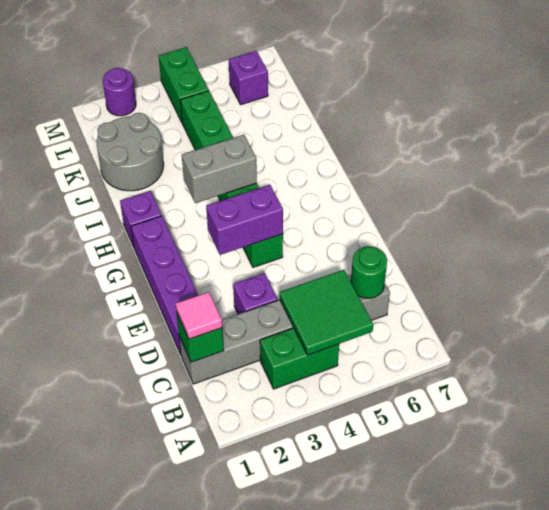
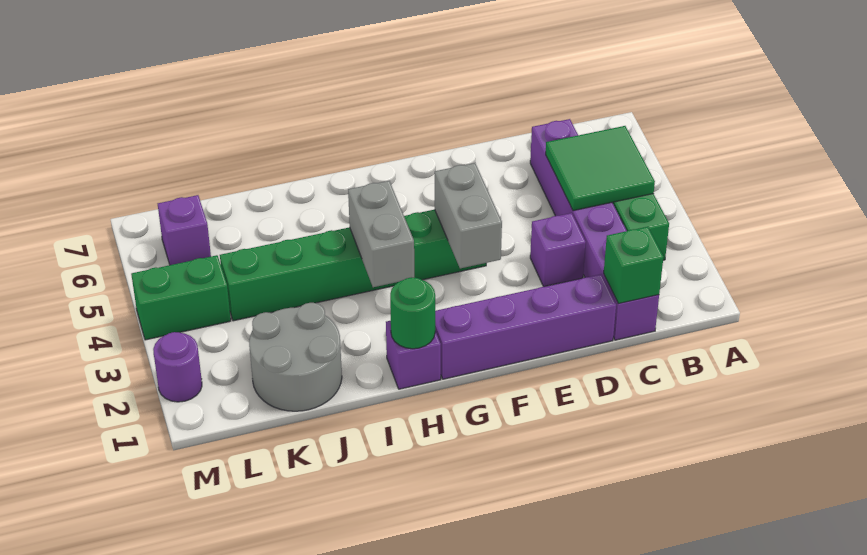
grey 1x6 brick [179,275,390,384] -> purple 1x6 brick [530,119,659,340]
pink 1x1 tile [176,292,222,339] -> none
green 1x1 round brick [351,246,387,298] -> green 1x1 round brick moved to [390,277,435,349]
purple 1x2 brick [206,185,283,255] -> grey 1x2 brick [435,163,502,268]

